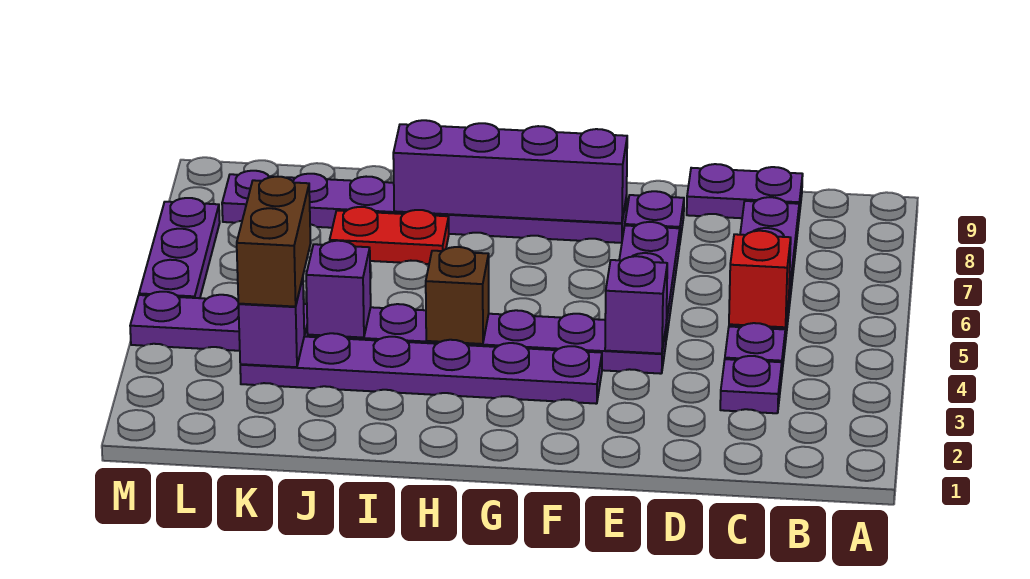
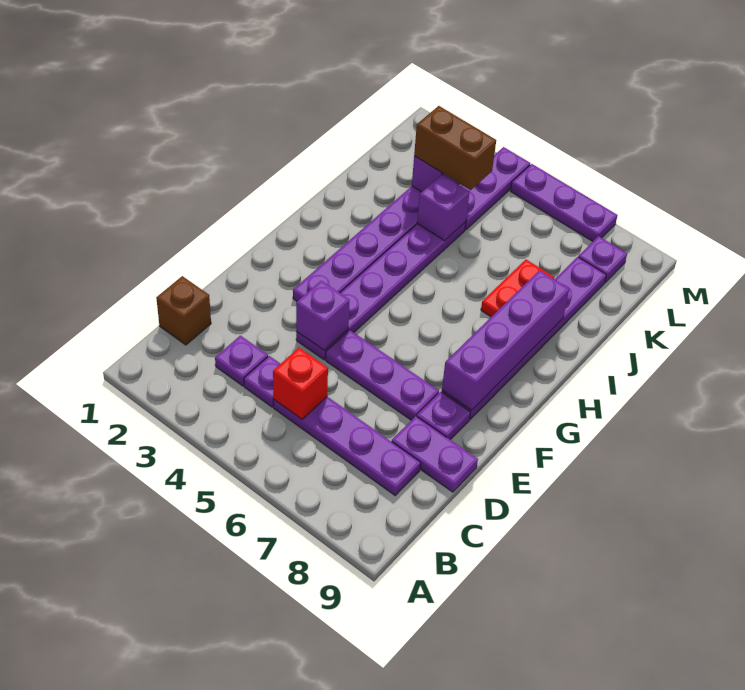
purple 1x2 plate [687,164,803,218] -> purple 1x2 plate turned to [392,416,478,492]
brown 1x1 brick [426,247,489,344] -> brown 1x1 brick moved to [156,276,211,345]

